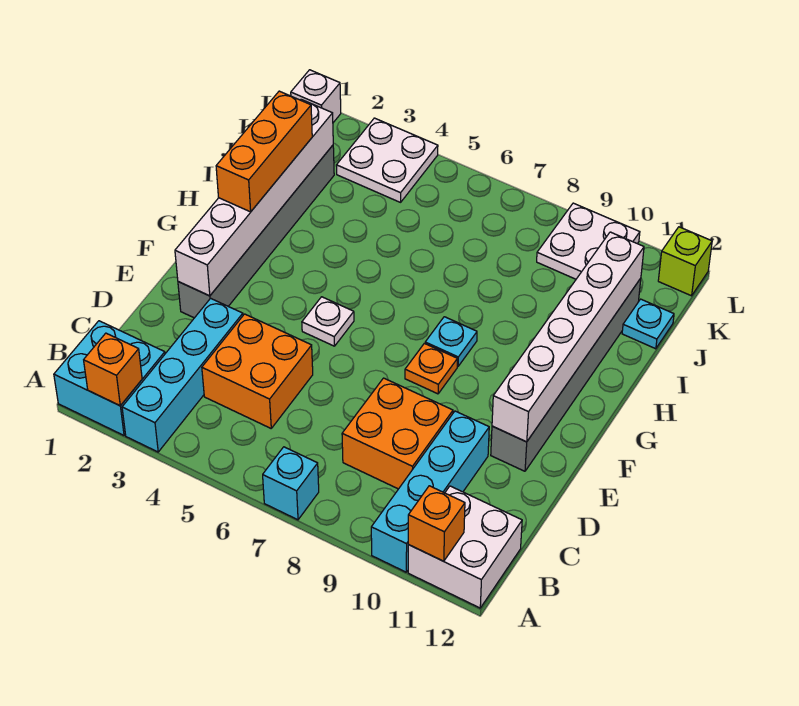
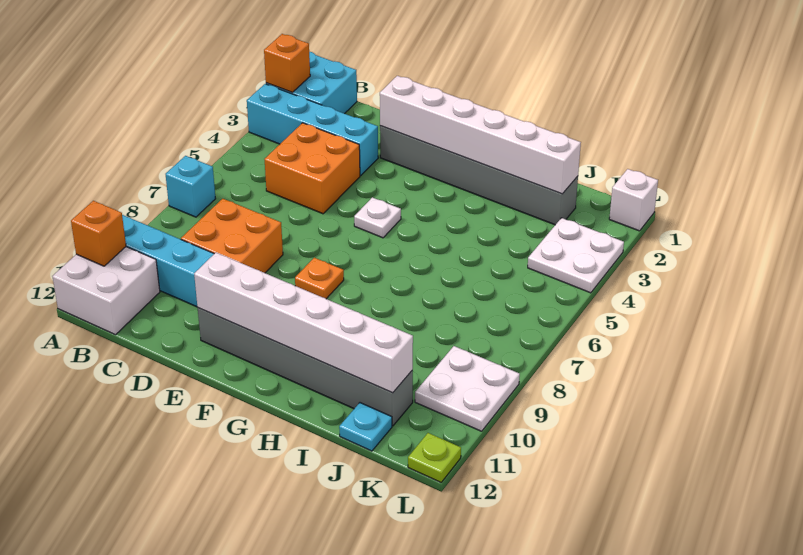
orange 1x3 brick [216,91,312,212] -> none
cyan 1x1 plate [425,317,477,366] -> none
lime 1x1 brick [658,227,712,296] -> lime 1x1 plate [408,433,461,482]

